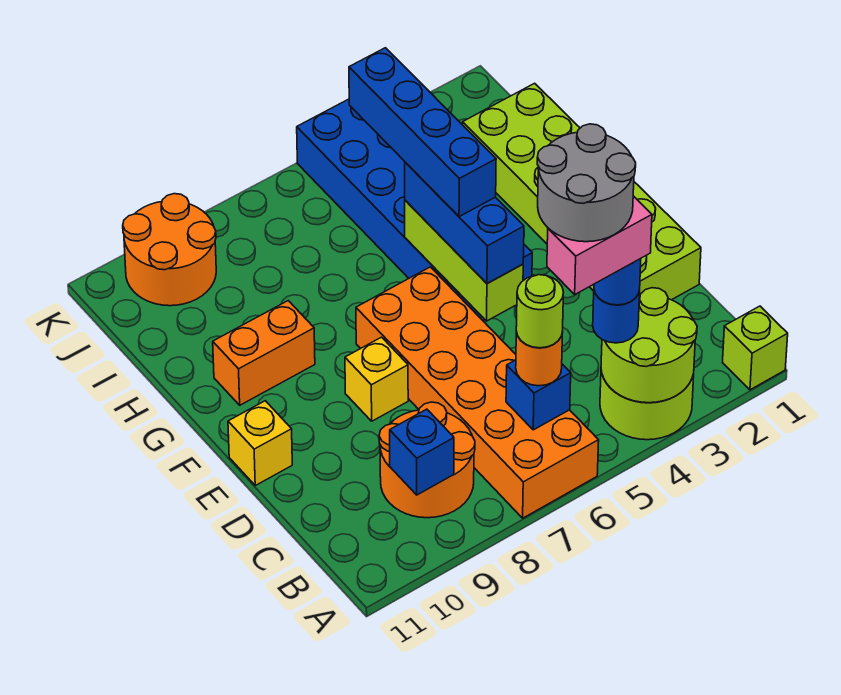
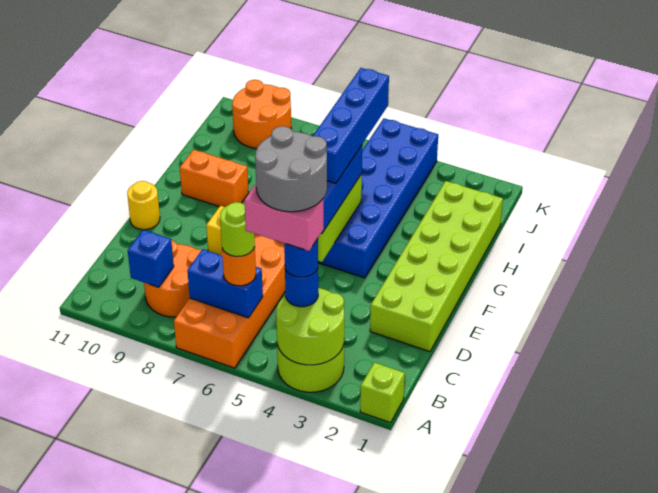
blue 1x1 brick [506,360,571,430] -> blue 1x2 brick [187,249,263,318]
yellow 1x1 brick [228,401,292,485] -> yellow 1x1 round brick [127,181,160,230]

